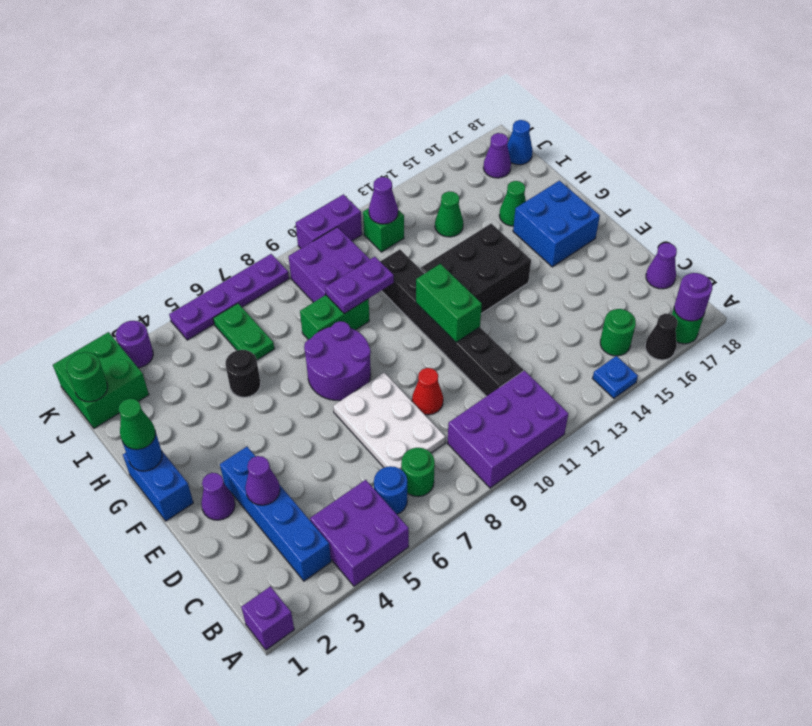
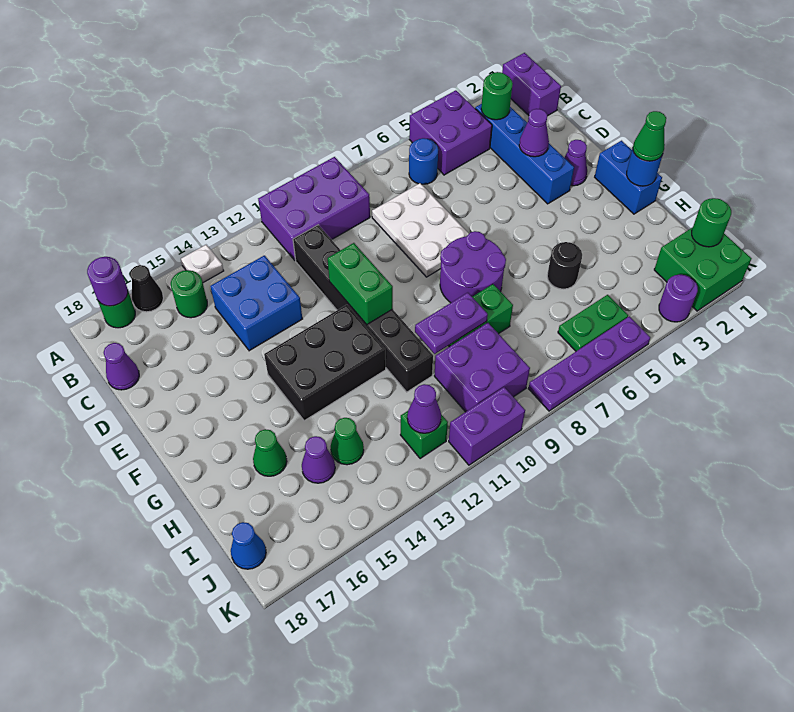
purple 1x1 brick [241,586,294,650] -> purple 1x2 brick [502,53,561,116]
blue 1x1 plate [593,356,638,398] -> white 1x1 plate [181,245,224,283]
green 1x1 round brick [401,448,435,496] -> green 1x1 round brick moved to [481,72,513,120]
red 1x1 cone [412,368,443,415] -> none
blue 2x2 brick [513,181,600,267] -> blue 2x2 brick moved to [210,255,302,351]
green 1x2 plate [213,303,274,360] -> green 1x2 plate turned to [558,295,628,351]
purple 1x1 cone [483,133,511,178] -> purple 1x1 cone moved to [302,436,335,483]

